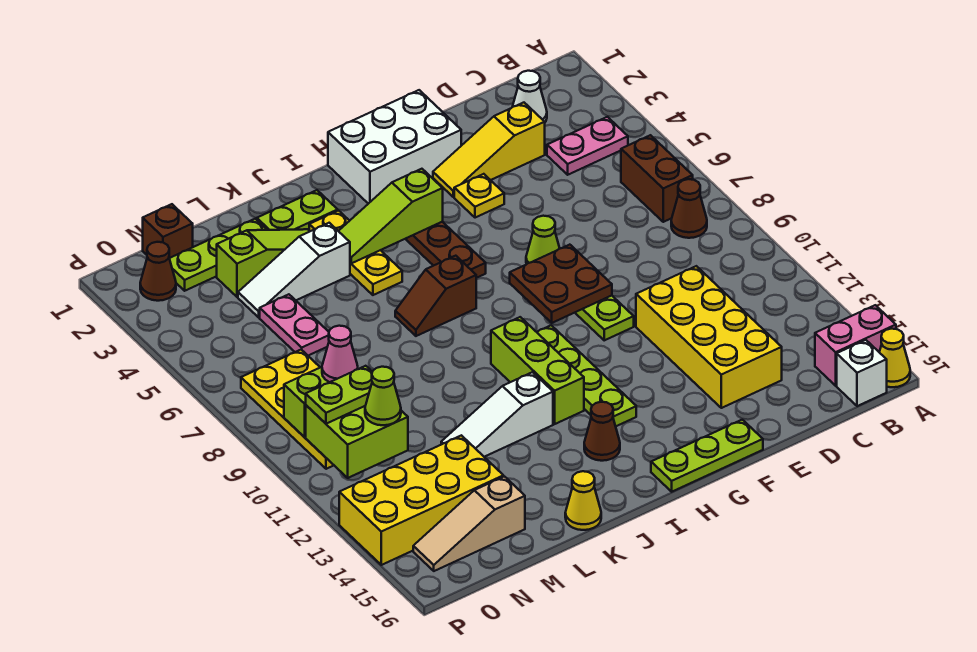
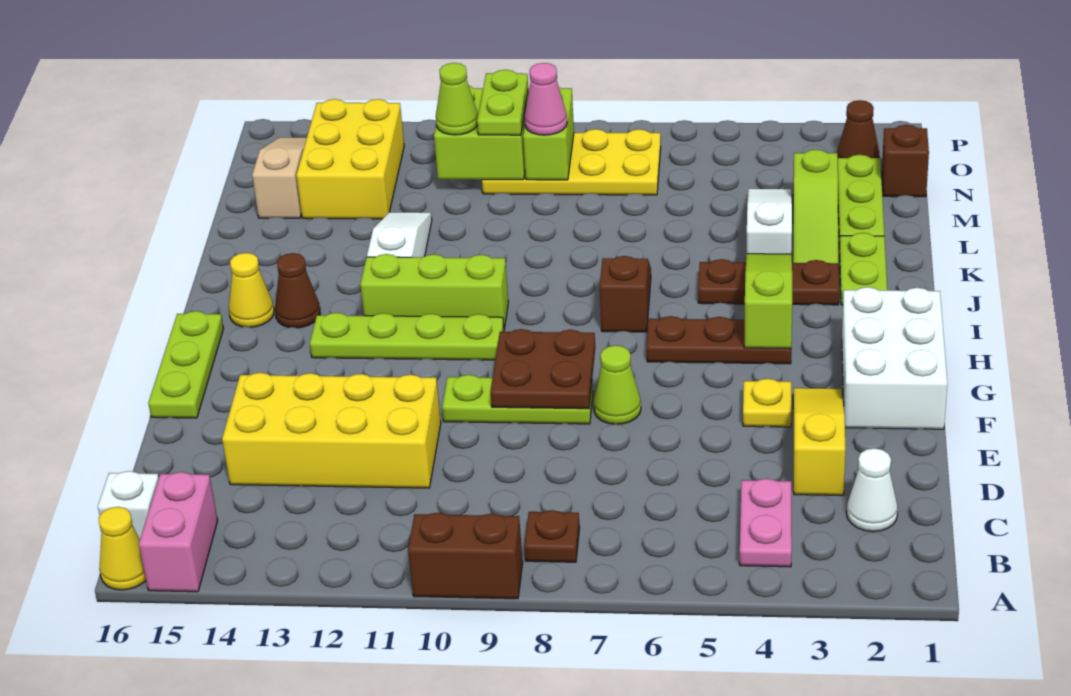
brown 1x2 brick [621,135,693,222] -> brown 1x2 brick moved to [408,513,523,599]
brown 1x1 cone [671,179,707,238] -> brown 1x1 plate [524,510,580,562]
yellow 1x3 plate [309,211,402,295] -> brown 1x3 plate [698,259,839,305]
yellow 1x1 cone [565,471,601,530] -> yellow 1x1 cone moved to [229,253,274,327]
pink 1x2 plate [260,294,329,356] -> none
yellow 2x4 brick [339,435,503,565] -> yellow 2x3 brick [296,99,404,219]

